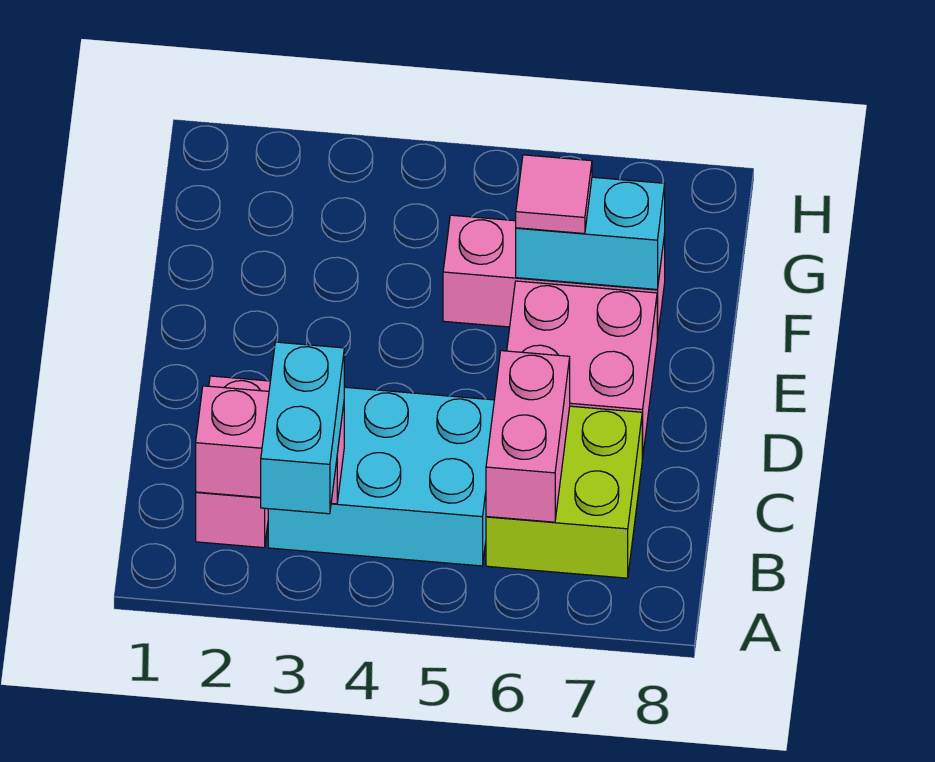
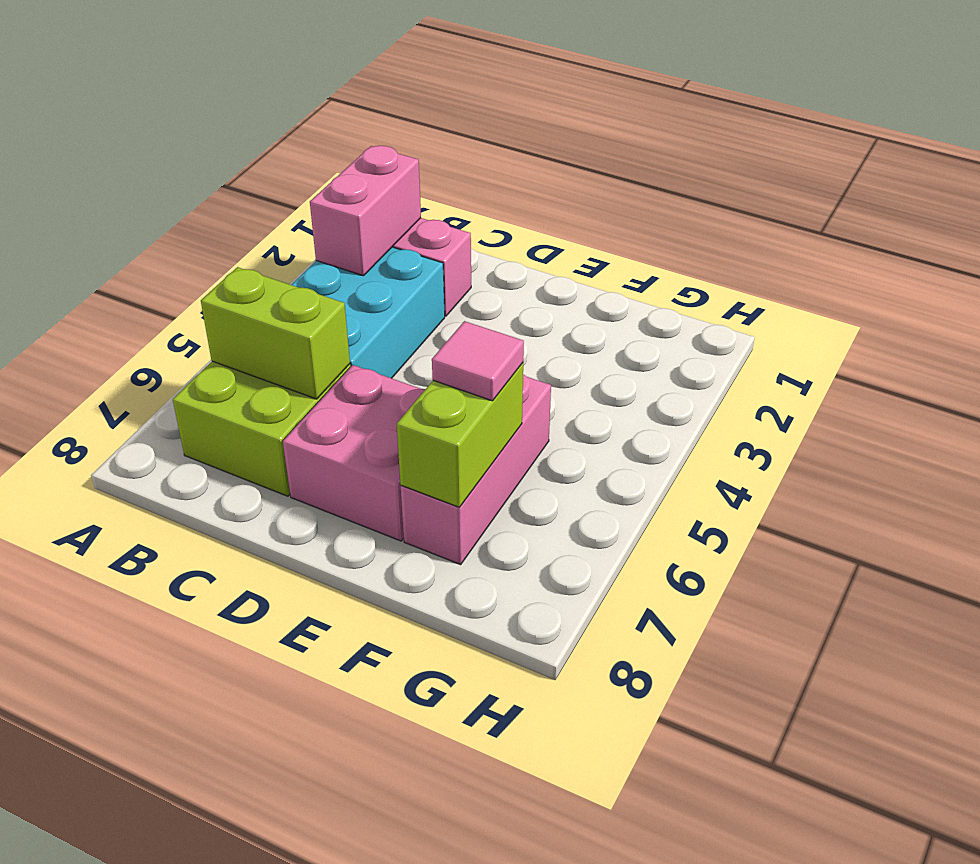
cyan 1x2 brick [261,342,344,514] -> none
pink 1x2 brick [486,351,570,522] -> lime 1x2 brick [201,267,350,399]
cyan 1x2 brick [516,177,665,290] -> lime 1x2 brick [397,363,523,507]

